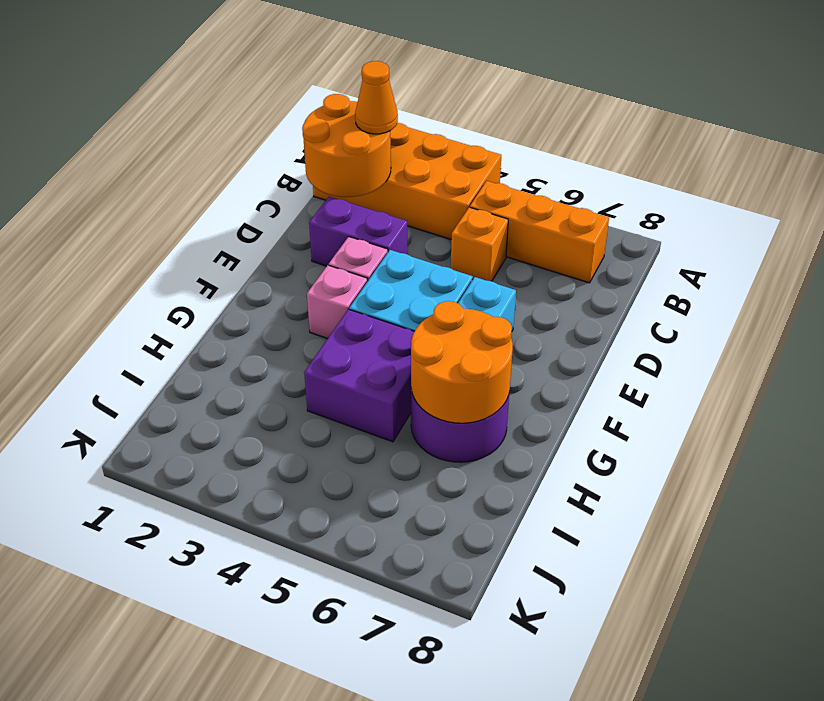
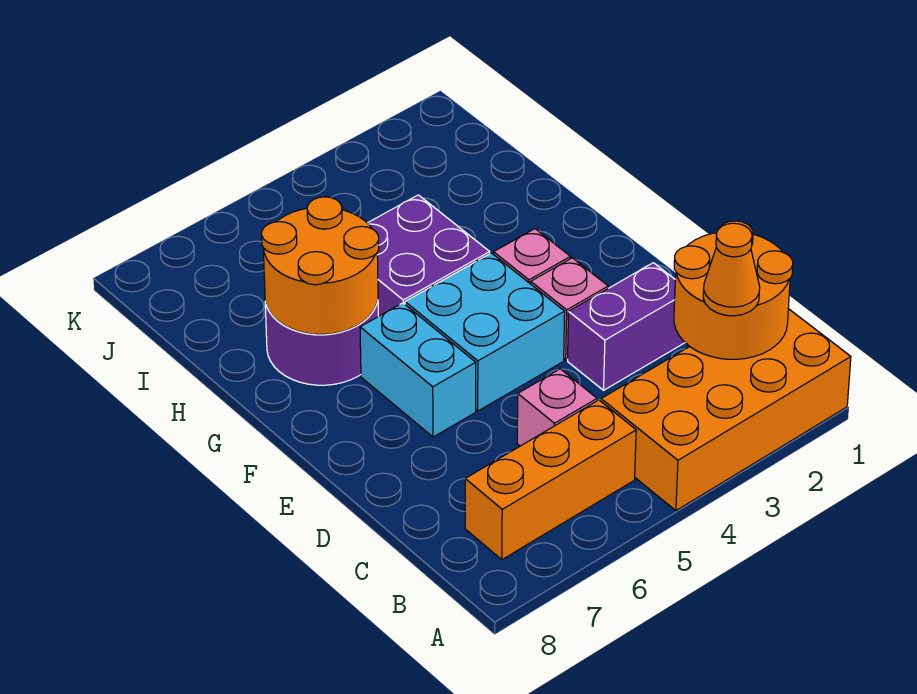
orange 1x1 brick [451,207,508,281] -> pink 1x1 brick [517,369,597,446]

